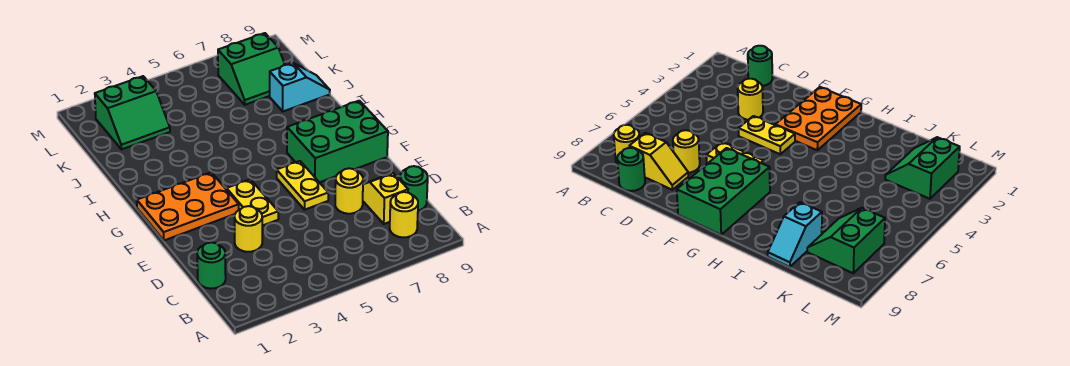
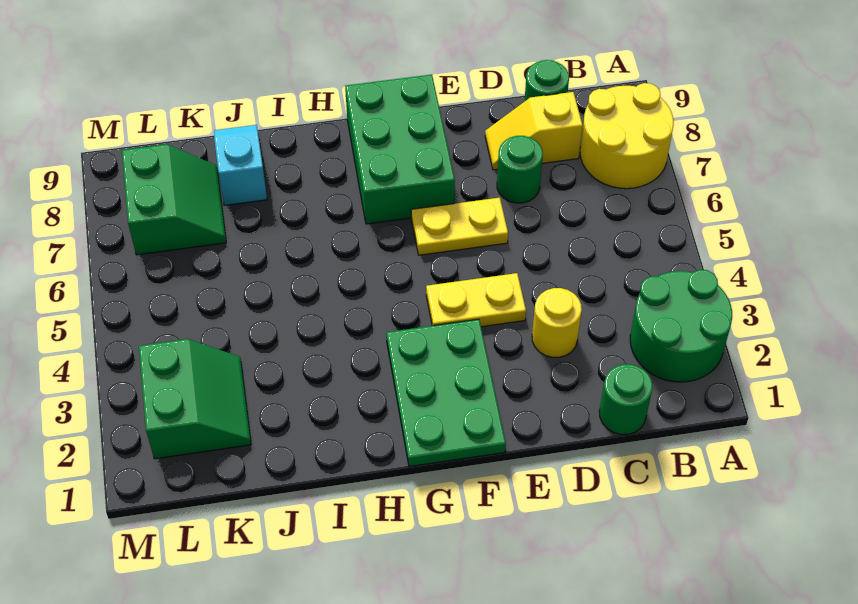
none -> green 2x2 round brick [630,270,732,382]
yellow 1x1 round brick [390,192,418,237] -> yellow 2x2 round brick [580,83,674,189]
yellow 1x1 round brick [335,168,363,214] -> green 1x1 round brick [497,136,543,203]
orange 2x3 plate [137,172,239,240] -> green 2x3 plate [386,319,506,467]

